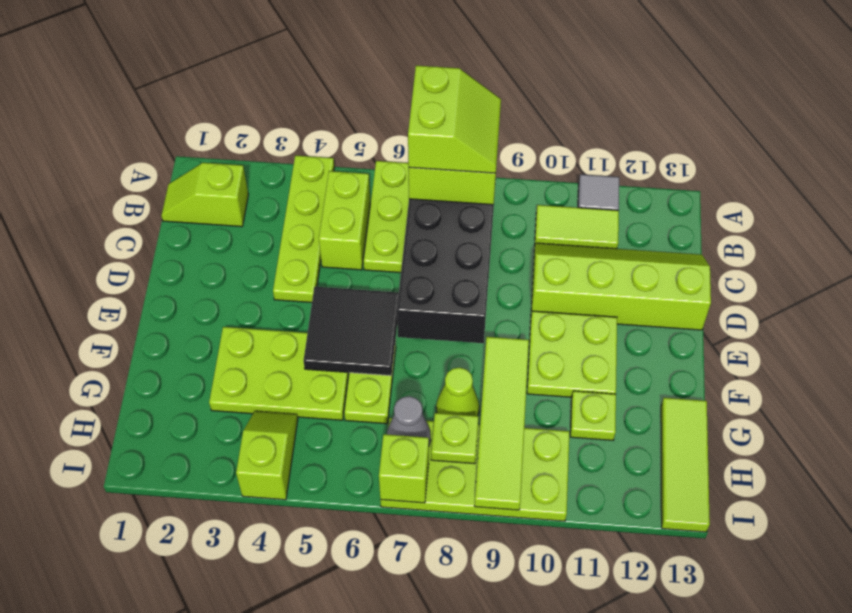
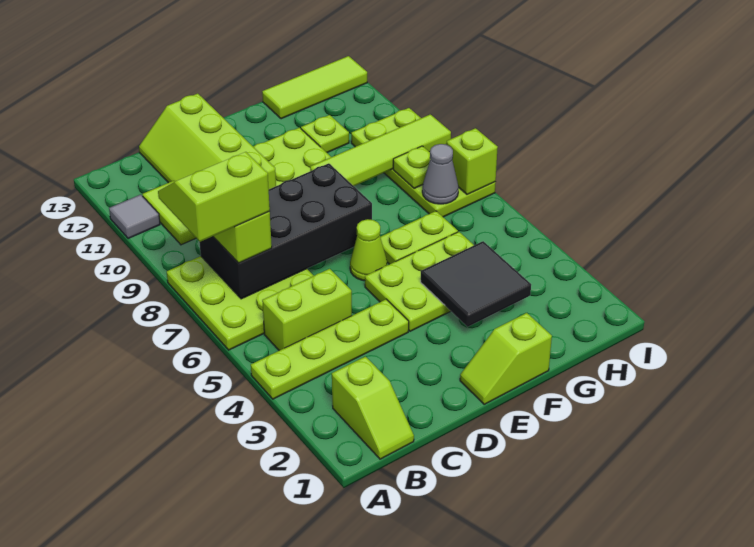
black 2x2 tile [304,287,399,376] -> black 2x2 tile moved to [421,241,531,327]
lime 2x3 plate [209,327,349,420] -> lime 2x3 plate turned to [365,232,474,331]
lime 1x1 cone [436,368,479,416] -> lime 1x1 cone moved to [350,219,387,281]
lime 1x2 slope [236,411,298,500] -> lime 1x2 slope moved to [460,313,552,404]

